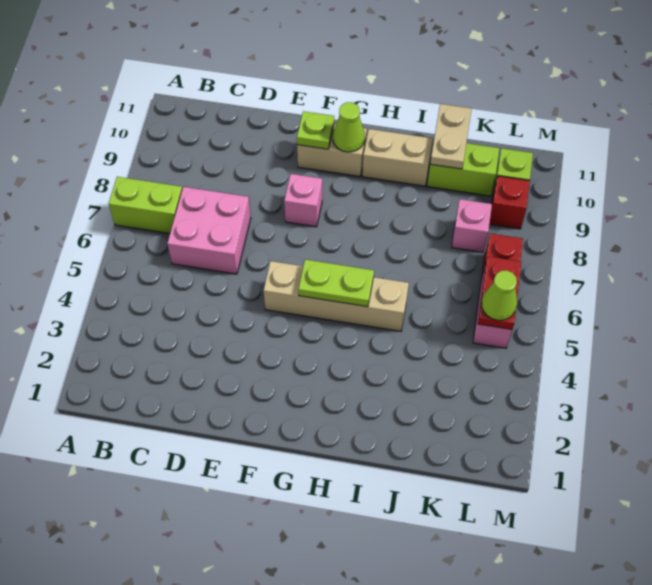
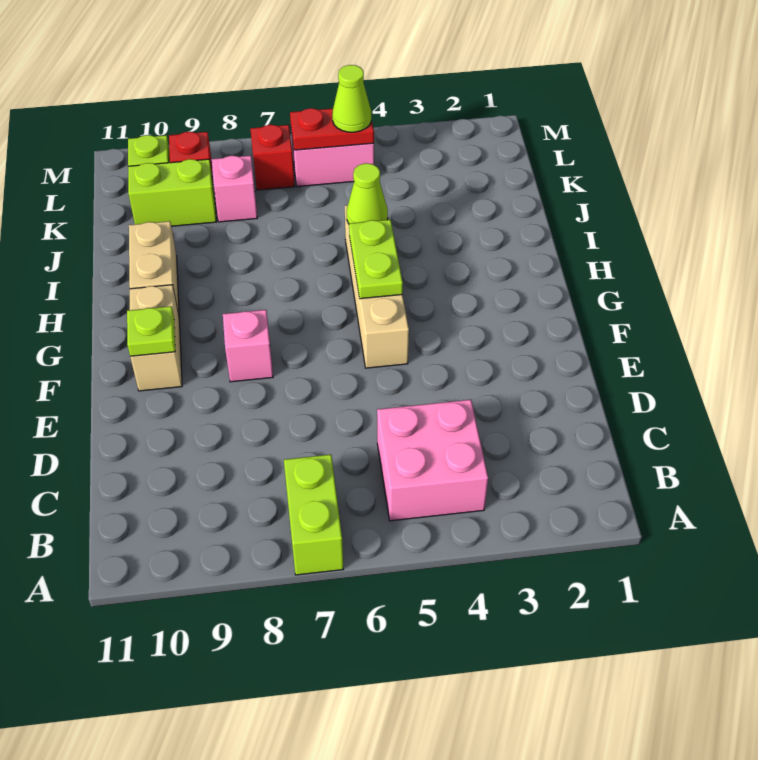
pink 2x2 brick [167,187,251,274] -> pink 2x2 brick moved to [377,400,488,521]
lime 1x1 cone [333,102,365,152] -> lime 1x1 cone moved to [347,163,388,224]
lime 1x2 brick [427,143,500,196] -> lime 1x2 brick turned to [128,159,216,226]
tan 1x2 plate [430,104,471,169] -> none

